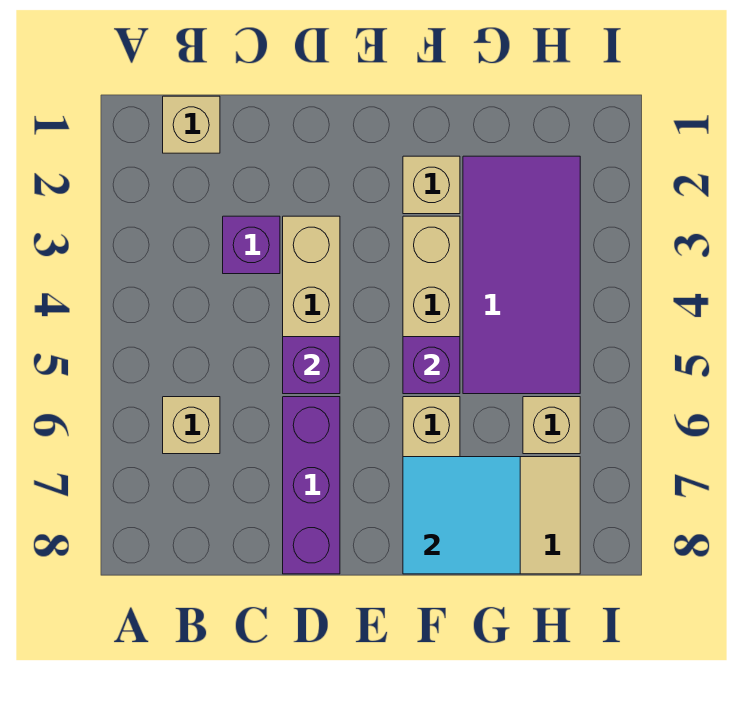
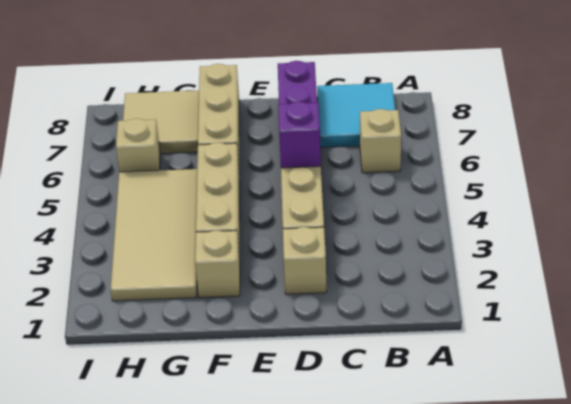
tan 1x1 brick [163,96,220,153] -> tan 1x1 brick moved to [283,227,327,294]
purple 1x1 brick [223,216,280,274] -> none
purple 1x1 brick [403,337,460,394] -> none
cyan 2x2 tile [403,457,520,574] -> cyan 2x2 tile moved to [317,83,395,147]
purple 2x4 tile [463,156,580,394] -> tan 2x4 tile [111,169,197,301]

